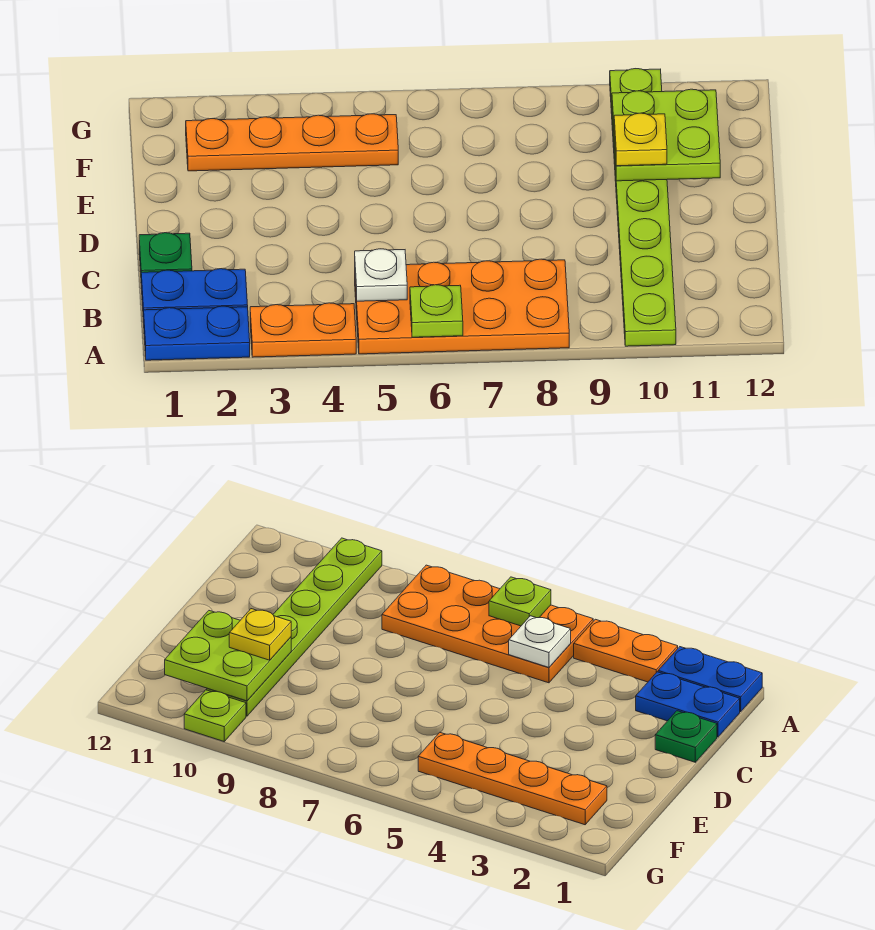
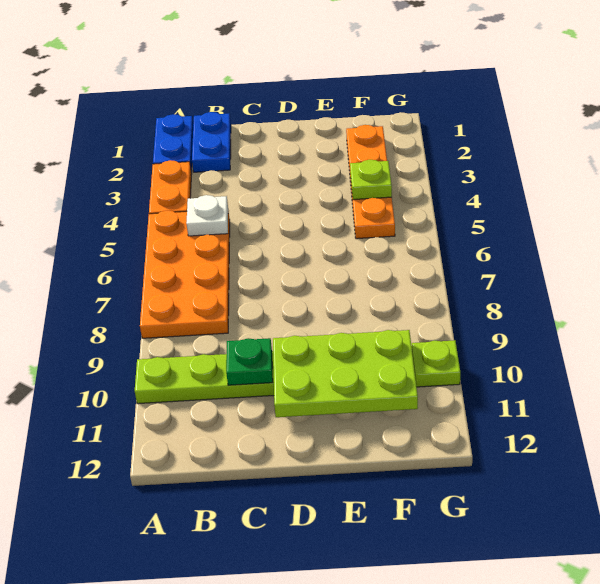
lime 1x1 plate [410,285,463,337] -> lime 1x1 plate moved to [350,160,392,200]
green 1x1 plate [139,233,192,272] -> green 1x1 plate moved to [226,338,273,385]
lime 2x2 plate [612,89,720,181] -> lime 2x3 plate [273,330,418,417]
yellow 1x1 plate [614,113,667,166] -> none

